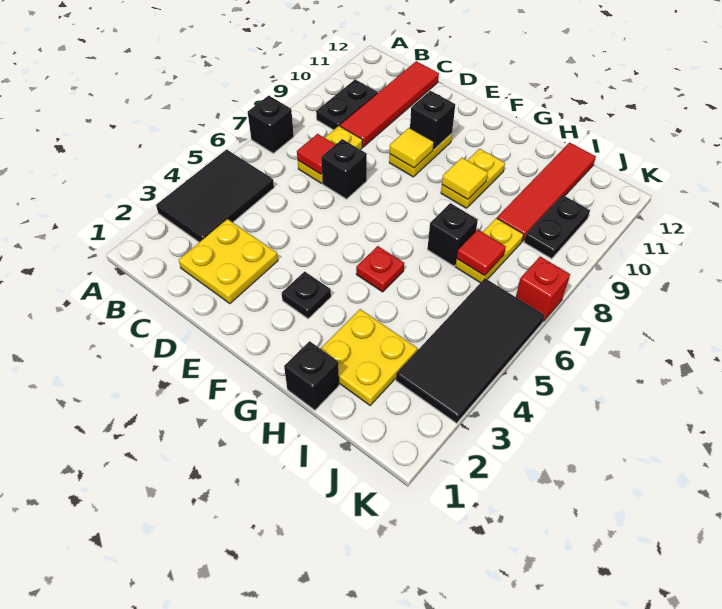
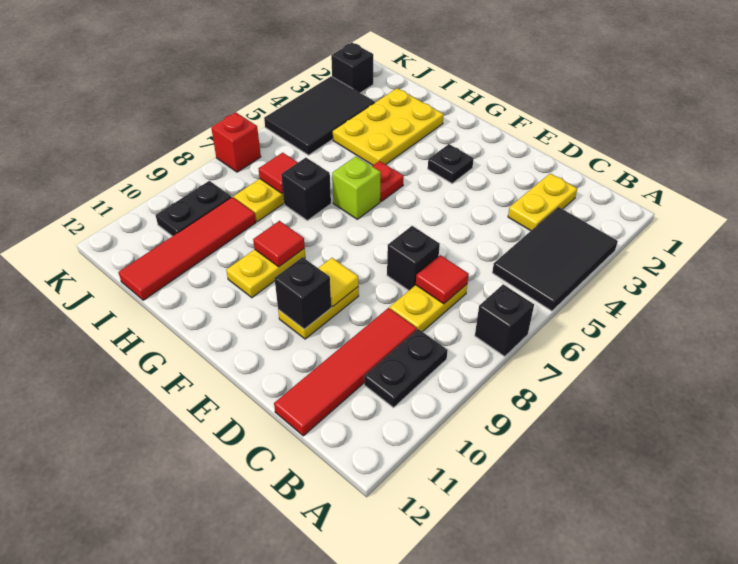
yellow 2x2 plate [179,219,278,304] -> yellow 1x2 plate [508,173,577,231]
none -> lime 1x1 brick [332,157,381,219]
yellow 1x1 tile [442,158,488,199] -> red 1x1 tile [253,221,305,267]
black 1x1 brick [284,341,339,410] -> black 1x1 brick moved to [331,43,373,93]
yellow 2x2 plate [320,309,417,405] -> yellow 2x3 plate [333,88,444,165]
black 2x4 tile [396,278,544,423] -> black 2x3 tile [264,77,375,155]

